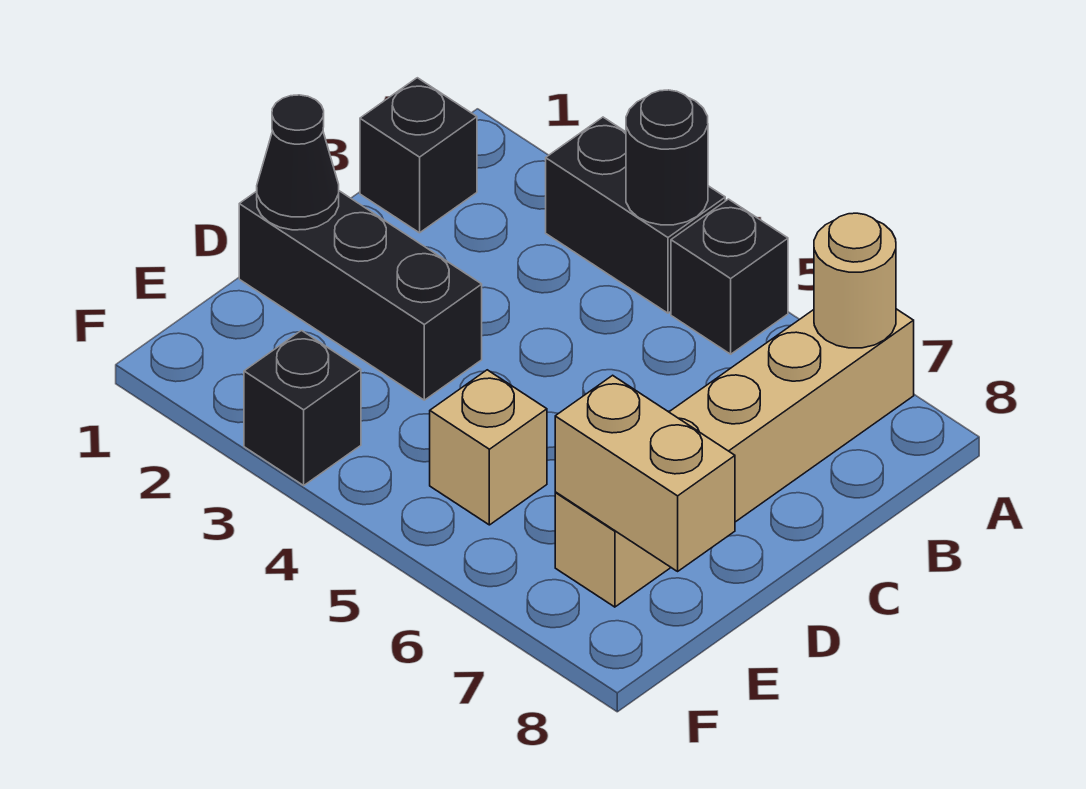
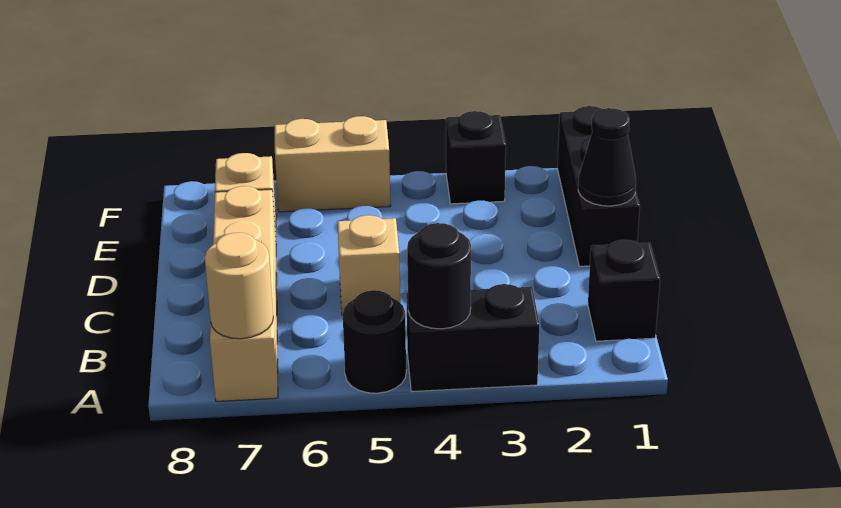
black 1x1 brick [671,199,788,354] -> black 1x1 round brick [343,290,406,393]
black 1x3 brick [239,191,482,400] -> black 1x3 brick turned to [557,106,640,266]
tan 1x1 brick [430,370,547,525] -> tan 1x1 brick moved to [337,215,400,315]
tan 1x2 brick [555,375,735,571] -> tan 1x2 brick moved to [275,116,391,212]

